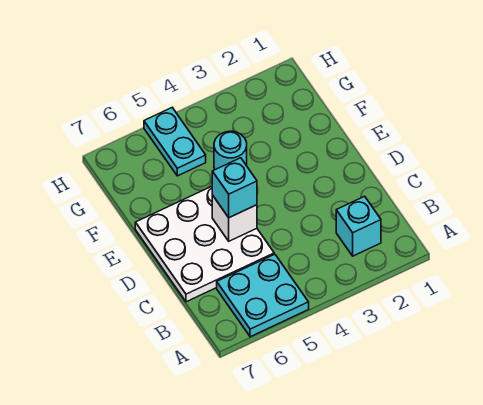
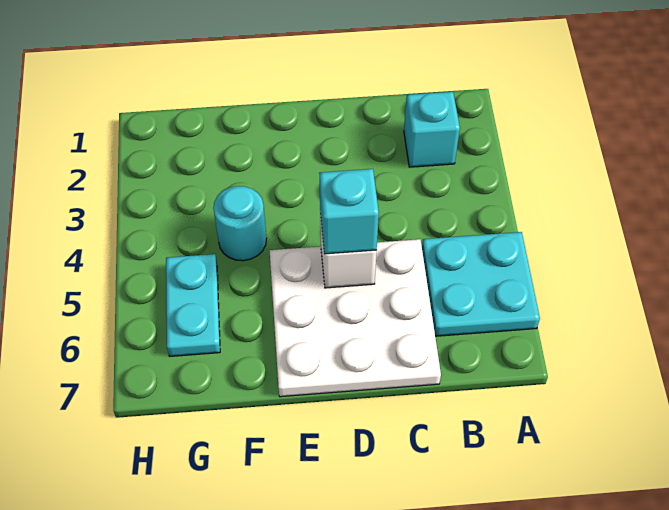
cyan 1x2 plate [144,108,206,176] -> cyan 1x2 plate turned to [166,254,220,356]

